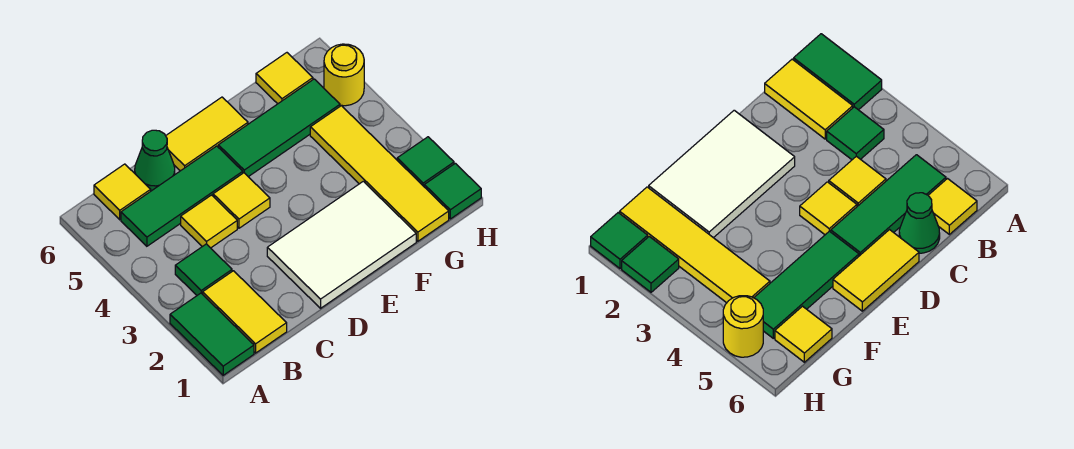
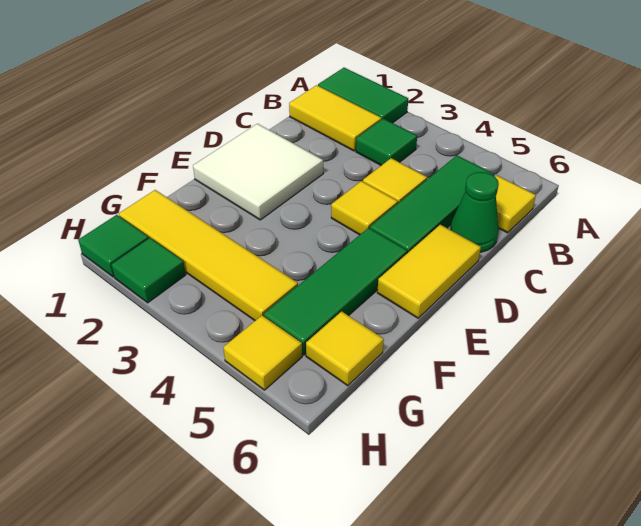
white 2x3 tile [267,181,416,308] -> white 2x2 tile [193,124,323,220]
yellow 1x1 round brick [324,44,364,106] -> yellow 1x1 tile [223,316,302,390]

